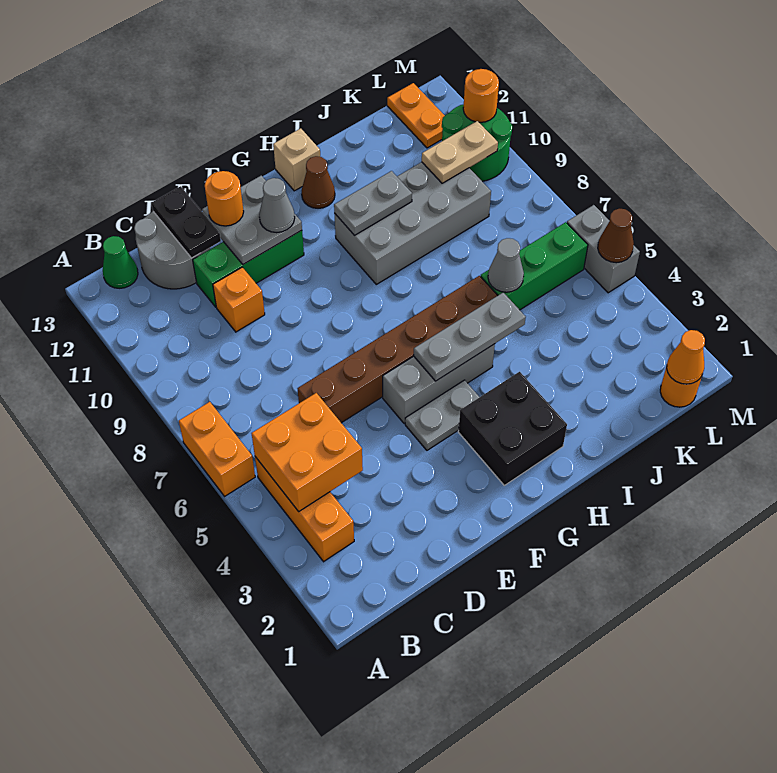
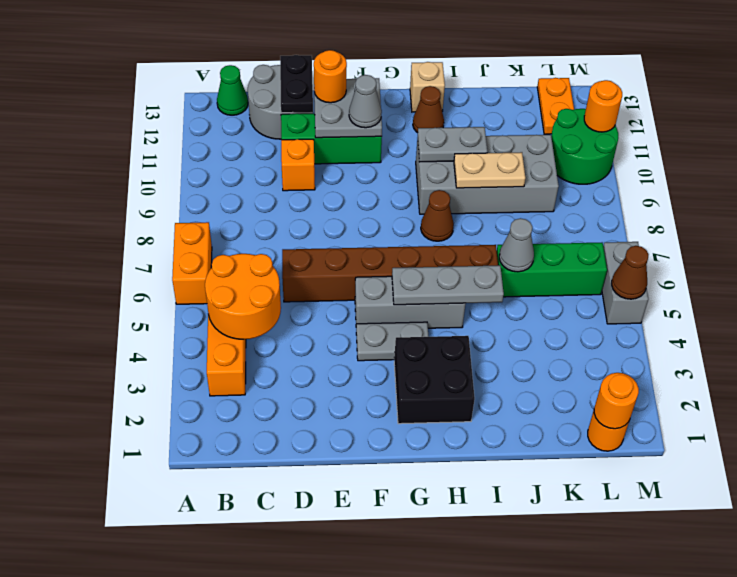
orange 2x2 brick [252,393,363,512] -> orange 2x2 round brick [205,254,281,339]
none -> brown 1x1 cone [421,190,454,241]
tan 1x2 plate [422,121,498,183] -> tan 1x2 plate moved to [454,152,525,188]
orange 1x1 cone [667,330,705,384] -> orange 1x1 round brick [594,373,639,429]

